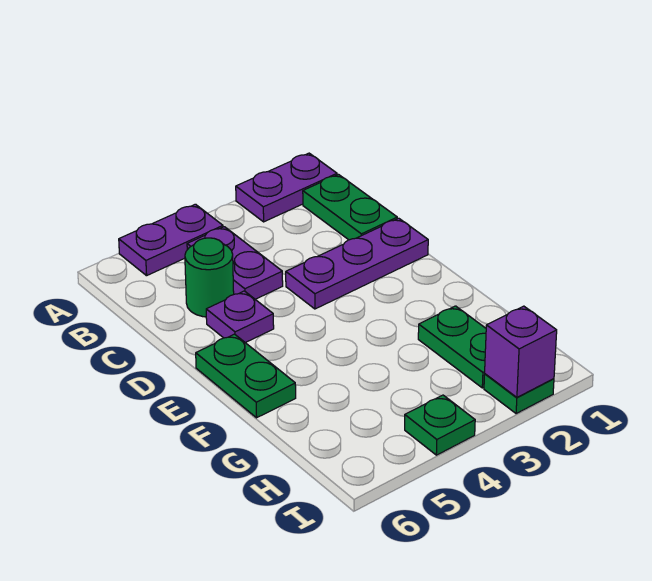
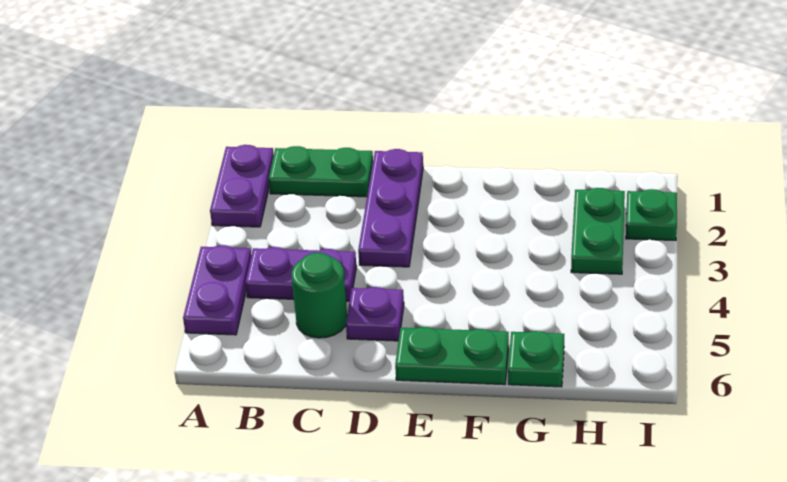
green 1x2 plate [418,306,486,388] -> green 1x2 plate turned to [571,188,625,274]
purple 1x1 brick [485,306,557,397] -> none
green 1x1 plate [405,395,475,455] -> green 1x1 plate moved to [508,331,564,387]

